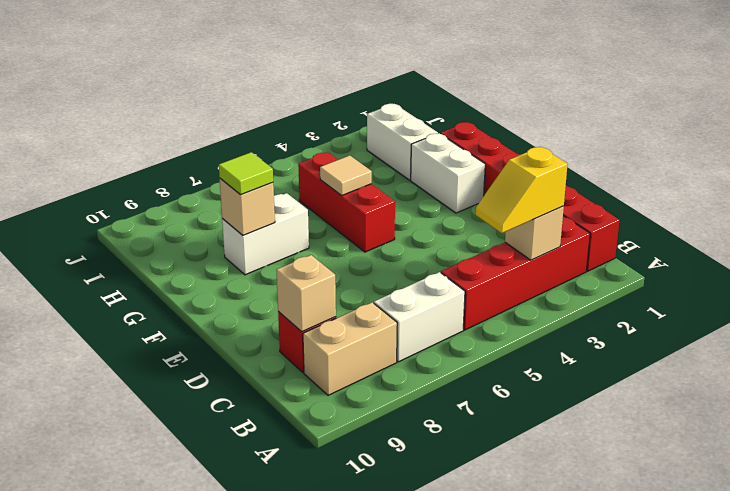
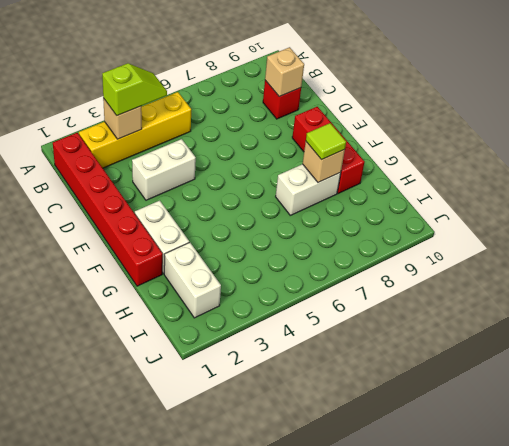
red 1x4 brick [441,216,590,330] -> yellow 1x4 brick [79,92,191,168]
yellow 1x2 slope [475,147,568,233] -> lime 1x2 slope [102,63,167,116]
white 1x2 brick [374,272,465,362] -> white 1x2 brick moved to [132,139,196,200]
tan 1x2 brick [303,302,397,395] -> none
red 1x3 brick [298,152,395,252] -> red 1x3 brick moved to [292,107,364,194]
tan 1x1 tile [320,155,372,196] -> none

